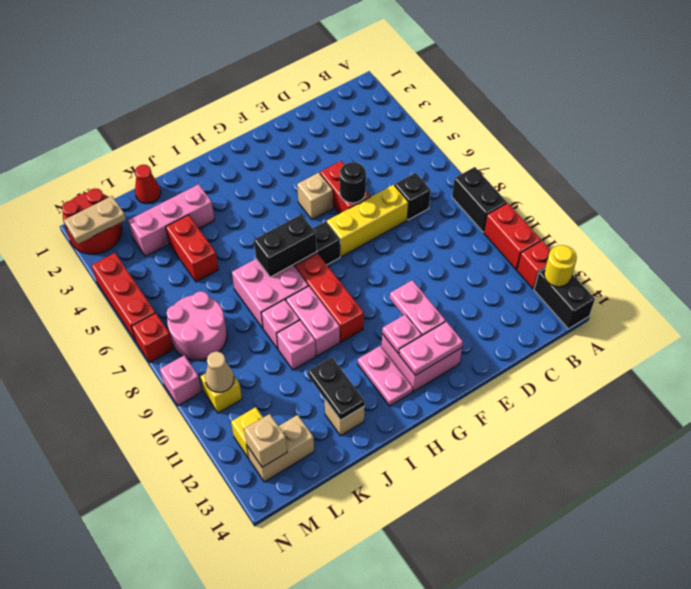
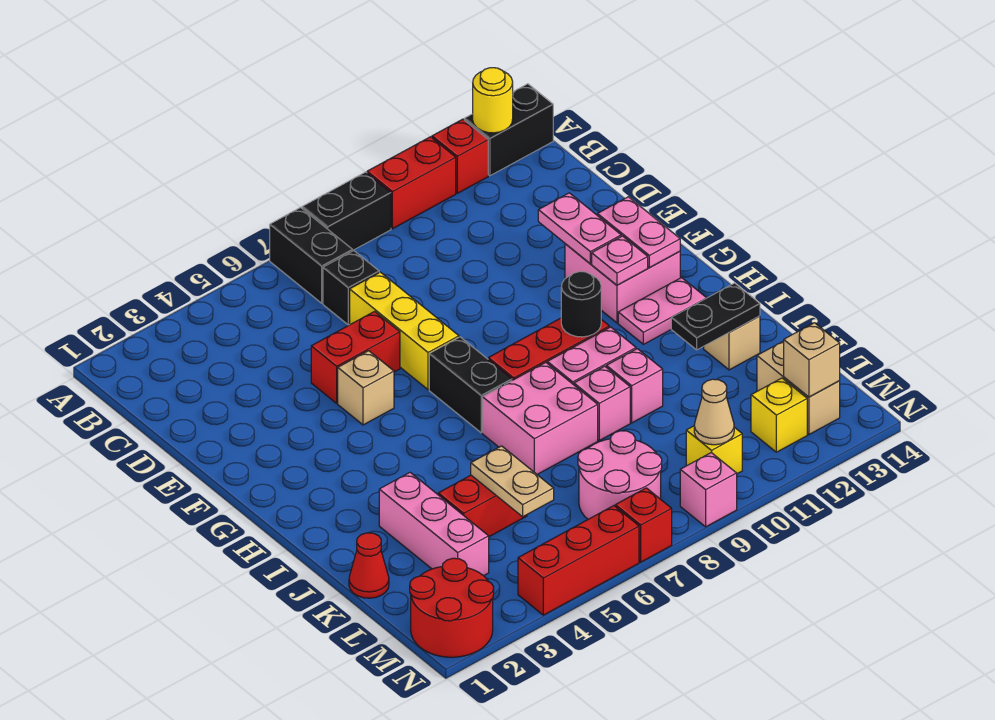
black 1x1 round brick [340,162,366,203] -> black 1x1 round brick moved to [561,272,601,337]
pink 1x2 plate [390,280,446,335] -> pink 1x2 plate turned to [538,193,621,264]
black 1x2 brick [254,214,317,277] -> black 1x2 brick moved to [270,207,353,303]
tan 1x2 plate [64,196,126,244] -> tan 1x2 plate moved to [471,446,554,517]

